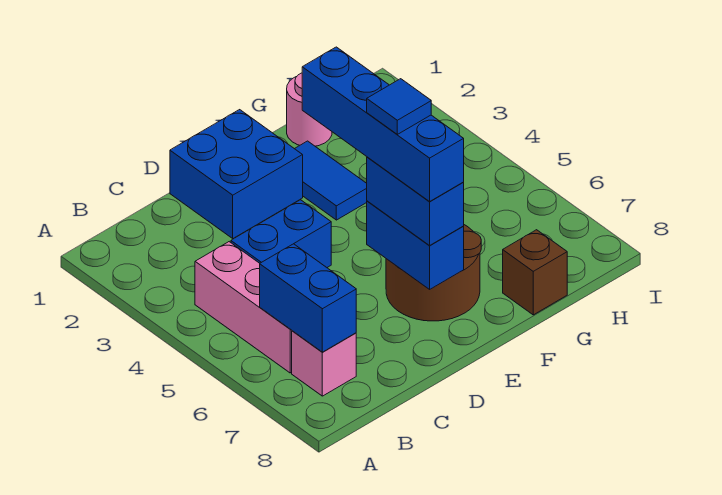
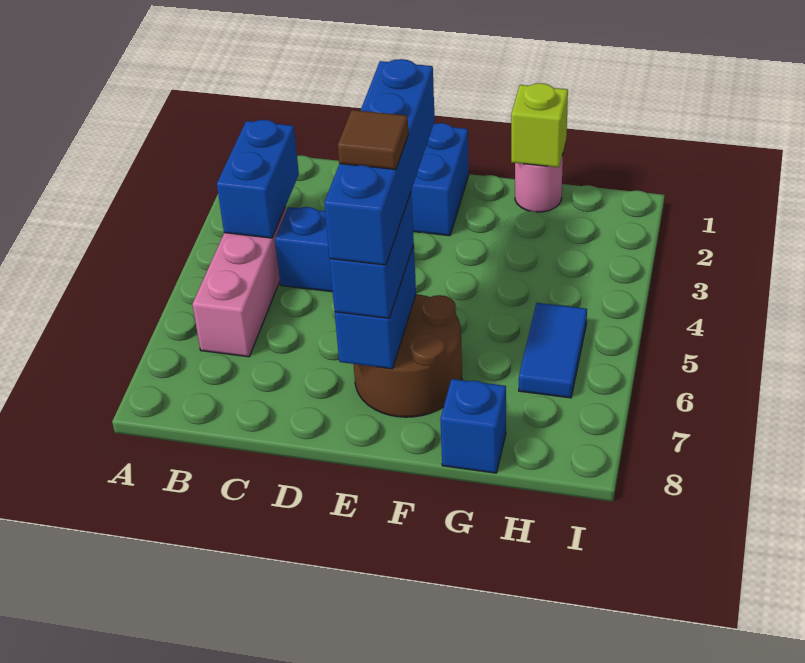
blue 1x2 brick [260,244,356,352] -> blue 1x2 brick moved to [217,120,299,238]
pink 1x1 brick [292,331,356,396] -> none
blue 1x1 tile [367,79,431,134] -> brown 1x1 tile [338,110,408,170]
blue 1x2 tile [295,141,367,220] -> blue 1x2 tile moved to [519,303,587,398]
none -> lime 1x1 brick [511,83,568,167]
brown 1x1 brick [503,230,567,315] -> blue 1x1 brick [440,379,506,473]

